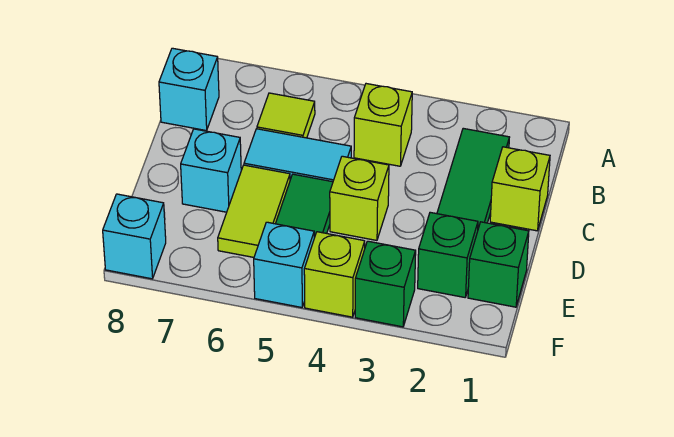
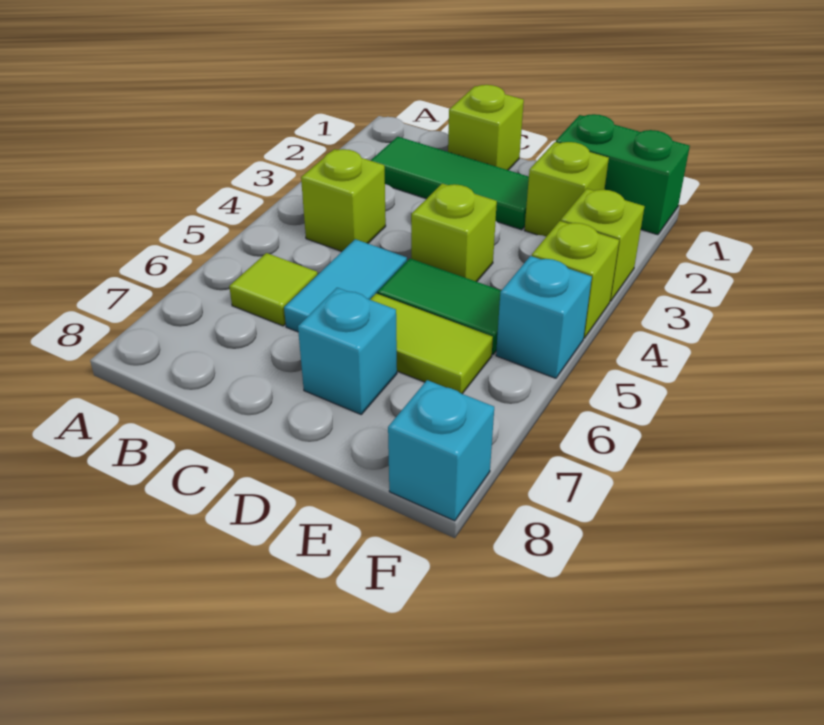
cyan 1x1 brick [159,48,219,131] -> none
green 1x1 brick [468,222,529,307] -> green 1x2 brick [556,114,690,235]
green 1x1 brick [418,212,478,297] -> lime 1x1 brick [524,142,609,237]
green 1x1 brick [355,241,416,327] -> lime 1x1 brick [561,189,645,301]

